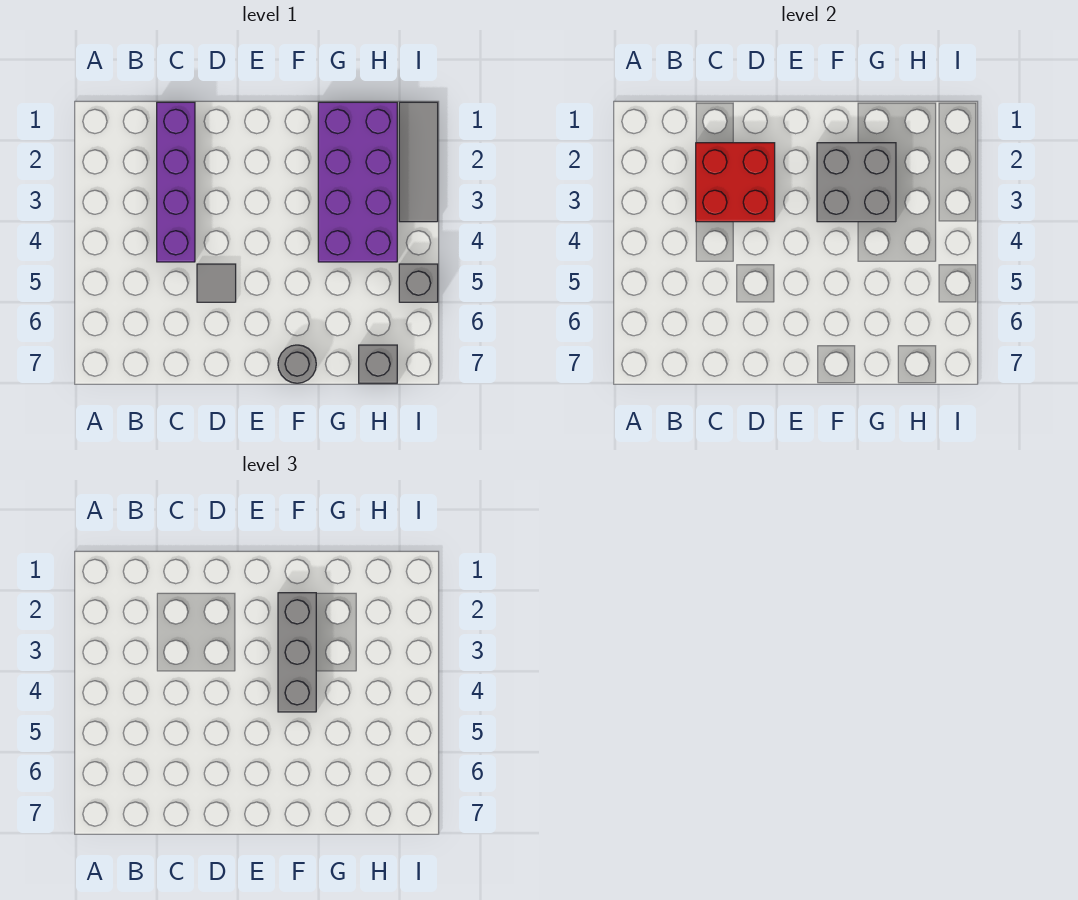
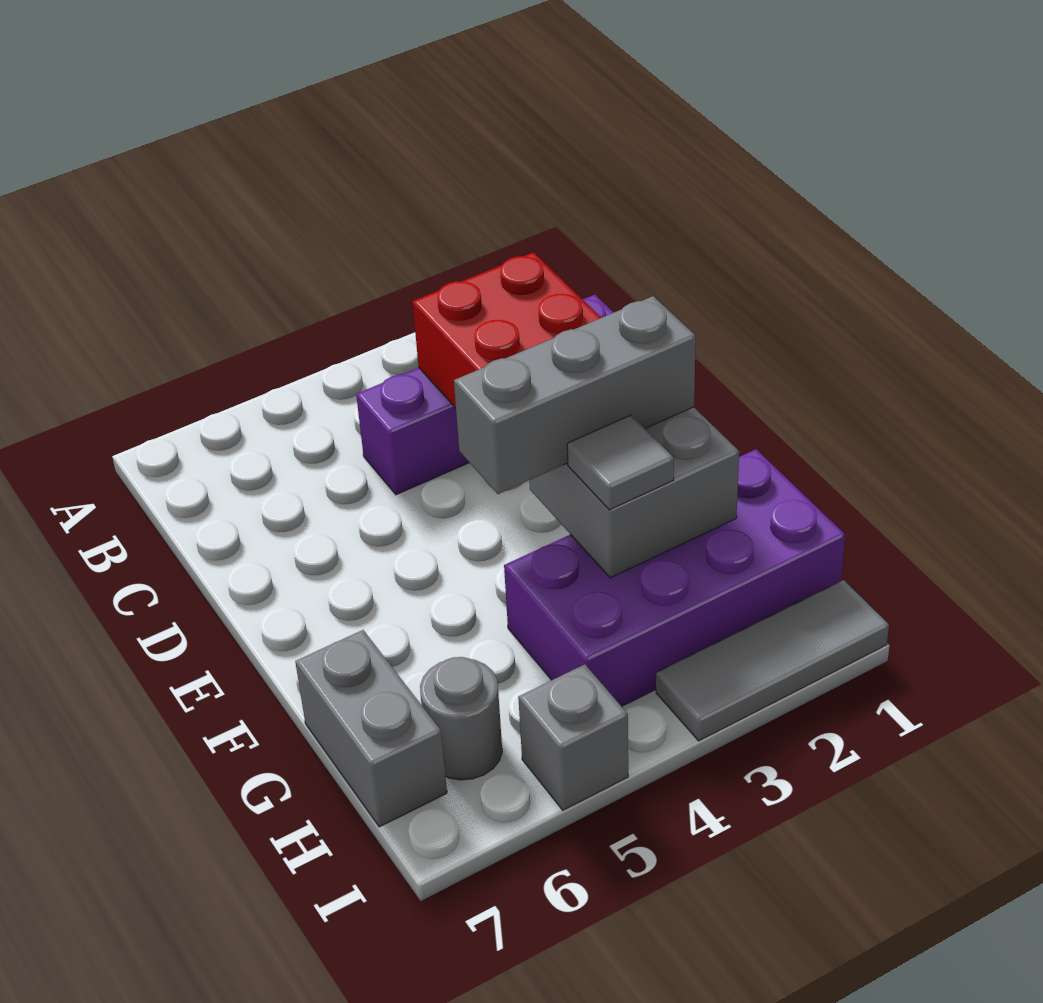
grey 1x1 tile [197,264,236,302] -> grey 1x1 tile moved to [567,415,674,510]
grey 1x1 round brick [278,345,316,383] -> grey 1x1 round brick moved to [420,657,502,780]
grey 1x1 brick [359,345,397,383] -> grey 1x2 brick [295,630,447,827]

